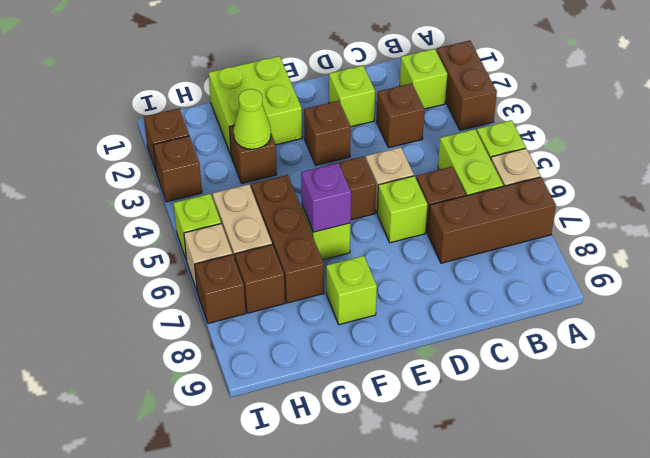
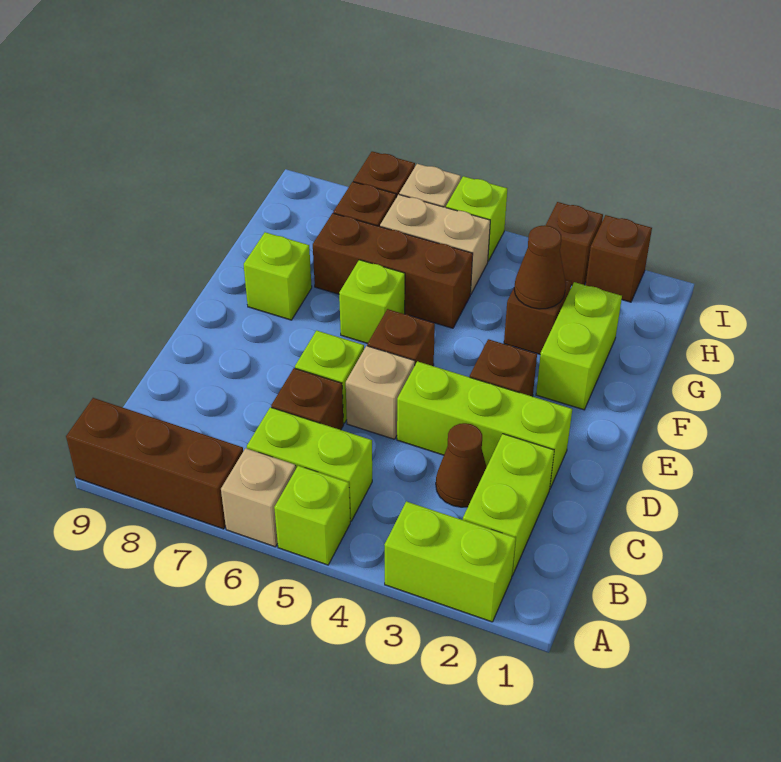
brown 1x2 brick [436,41,497,130] -> lime 1x2 brick [384,501,516,622]
brown 1x3 brick [428,177,556,263] -> brown 1x3 brick turned to [66,398,243,529]
lime 1x1 brick [400,49,447,109] -> lime 1x2 brick [463,434,554,576]
brown 1x1 brick [377,83,424,148] -> brown 1x1 cone [436,423,487,507]
lime 1x1 brick [329,66,375,127] -> lime 1x3 brick [397,361,572,488]
lime 2x2 brick [209,56,302,155] -> lime 1x2 brick [536,282,622,410]
purple 1x1 brick [301,163,351,232] -> none
lime 1x1 cone [233,89,271,149] -> brown 1x1 cone [514,225,566,309]

